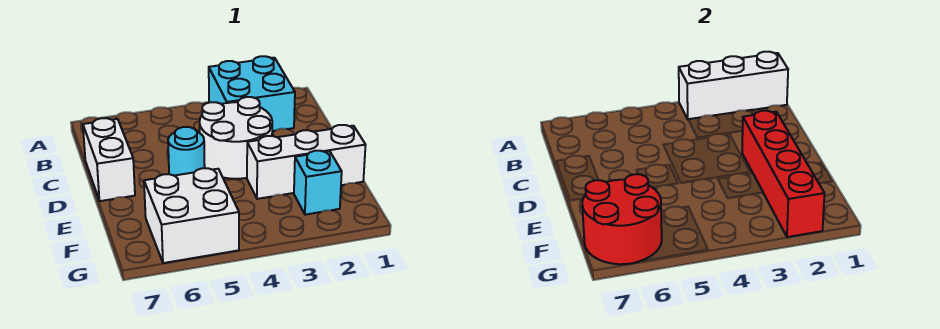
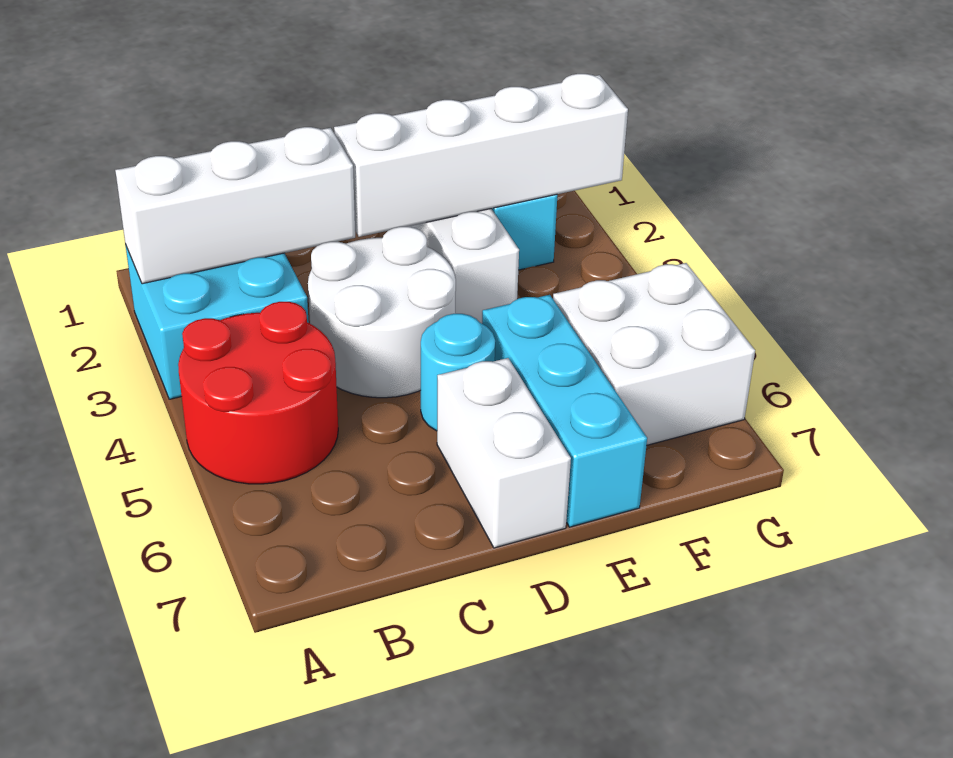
white 1x3 brick [679,52,788,119] -> white 1x3 brick turned to [115,127,355,284]
white 1x2 brick [83,118,135,201] -> white 1x2 brick turned to [437,358,571,548]
red 1x4 brick [742,110,825,237] -> white 1x4 brick [334,74,628,237]
none -> cyan 1x3 brick [482,295,647,527]
red 2x2 round brick [582,174,662,264] -> red 2x2 round brick moved to [178,302,338,484]

